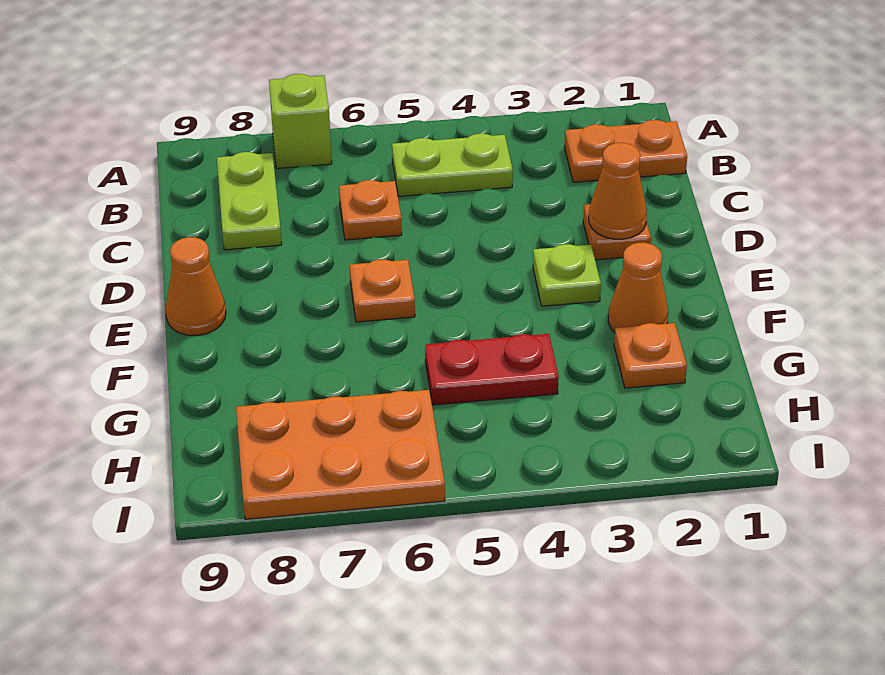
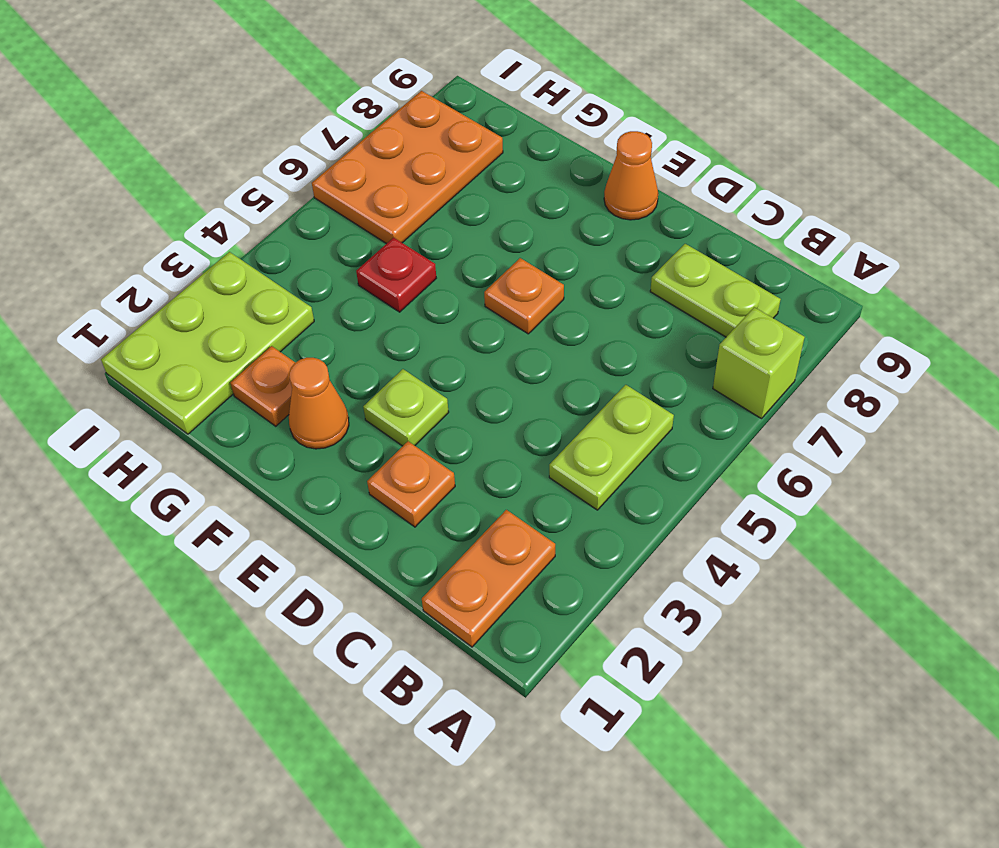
orange 1x1 plate [339,180,402,240] -> none
orange 1x1 cone [589,143,647,239] -> none
red 1x2 plate [425,334,559,405] -> red 1x1 plate [356,237,436,312]
none -> lime 2x3 plate [101,252,314,434]

